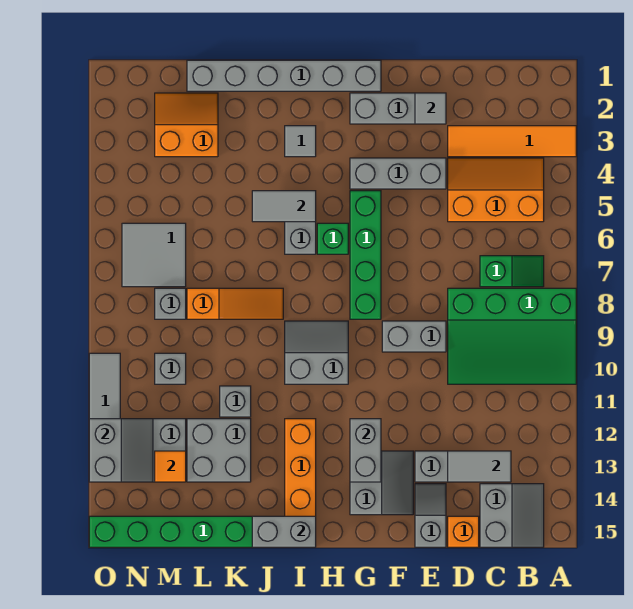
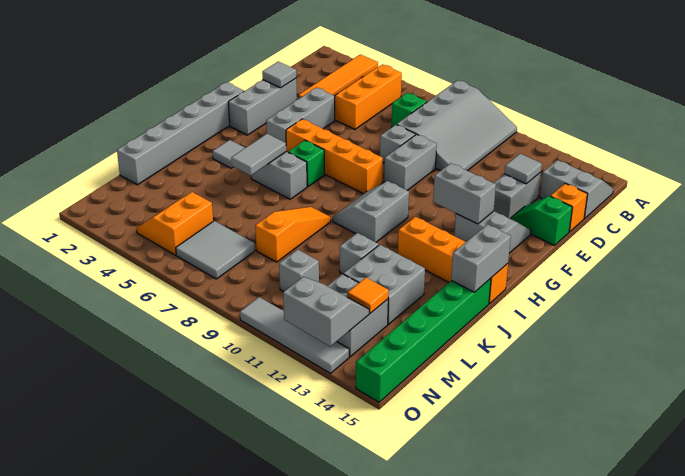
green 3x4 slope [448,288,576,384] -> grey 3x4 slope [397,80,517,171]
grey 1x2 tile [448,451,511,482] -> grey 1x1 tile [505,154,542,184]
grey 1x2 slope [415,484,446,547] -> green 1x2 slope [510,196,572,245]
green 1x4 brick [350,191,381,319] -> orange 1x4 brick [286,119,383,194]
orange 2x2 slope [155,93,218,157] -> orange 2x2 slope moved to [136,192,213,255]
grey 1x1 brick [155,288,186,319] -> grey 1x1 brick moved to [380,125,416,163]

